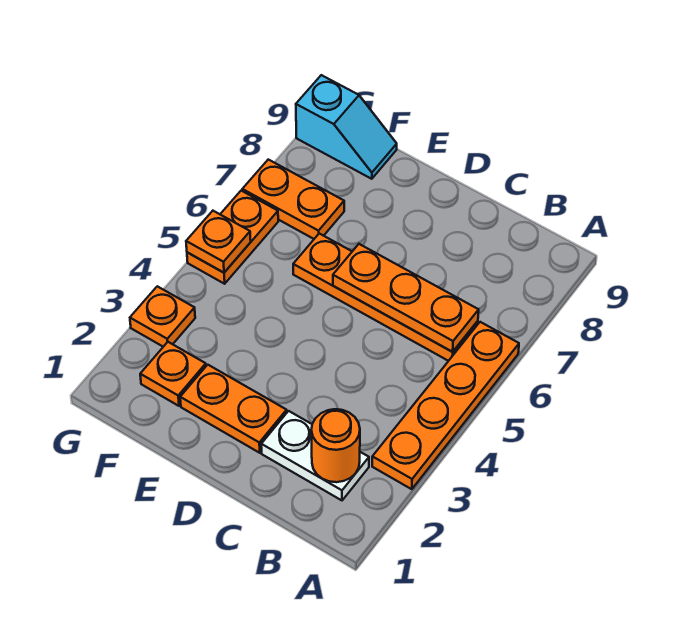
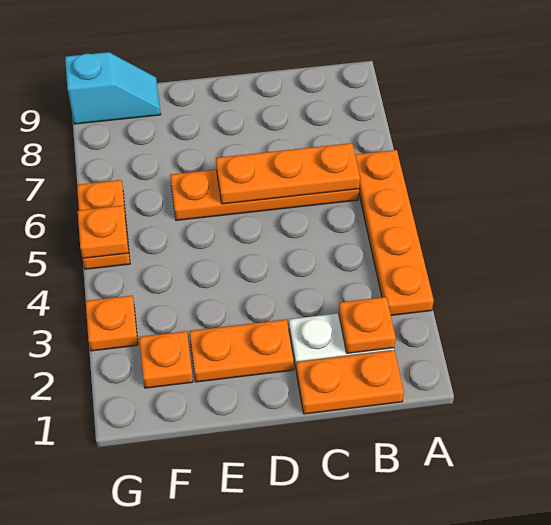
orange 1x1 round brick [311,409,360,482] -> orange 1x1 plate [339,297,396,353]
orange 1x2 plate [242,160,344,239] -> orange 1x2 plate moved to [296,350,404,414]

